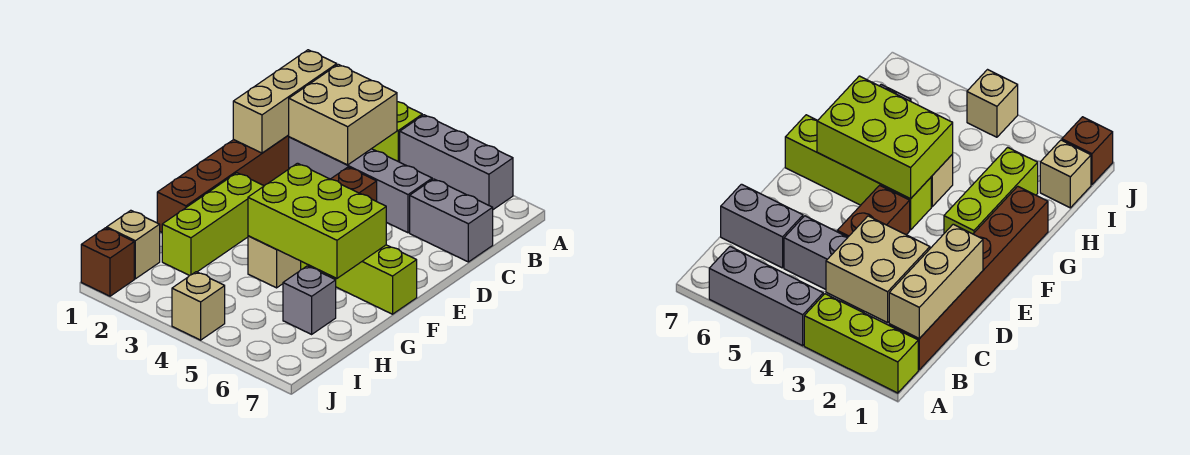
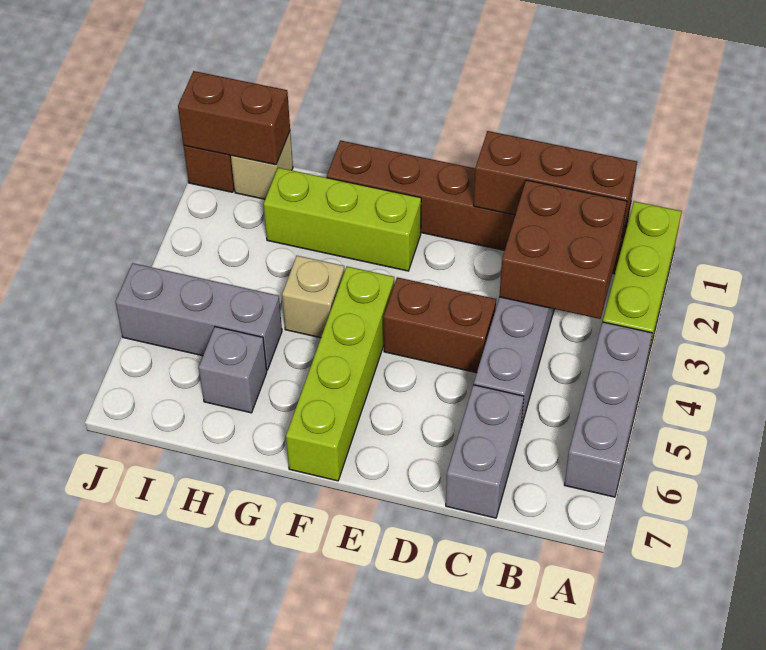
tan 1x3 brick [233,50,337,153] -> brown 1x3 brick [474,131,637,234]
tan 2x2 brick [289,64,397,165] -> brown 2x2 brick [499,180,627,319]
lime 2x3 brick [248,163,386,278] -> none
none -> grey 1x3 brick [115,263,282,370]
none -> brown 1x2 brick [178,71,290,165]
tan 1x1 brick [172,272,225,340] -> none

